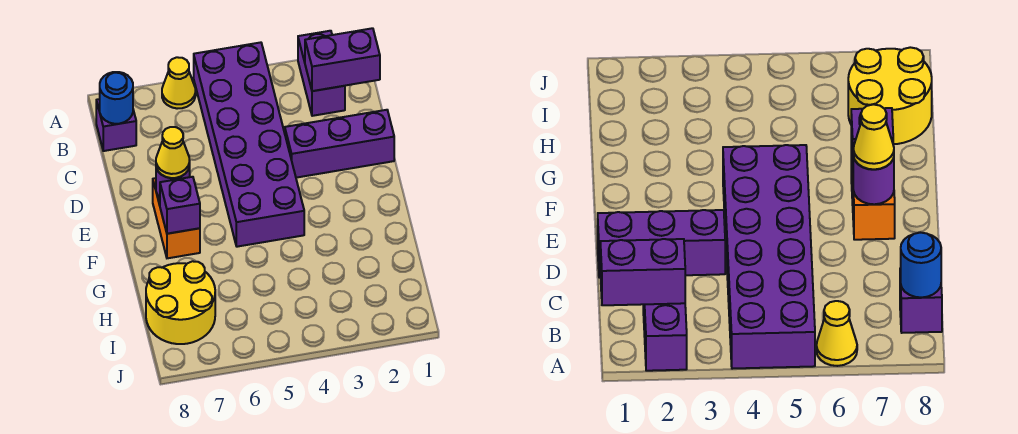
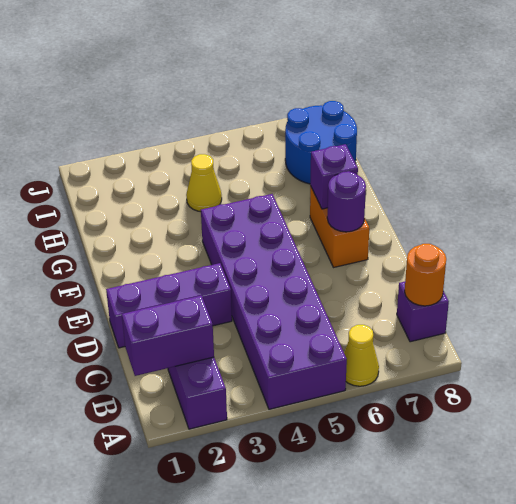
blue 1x1 round brick [100,72,133,124] -> orange 1x1 round brick [405,244,446,306]
yellow 1x1 cone [156,127,190,178] -> yellow 1x1 cone moved to [186,154,222,212]
yellow 2x2 round brick [146,261,215,344] -> blue 2x2 round brick [285,101,357,184]

